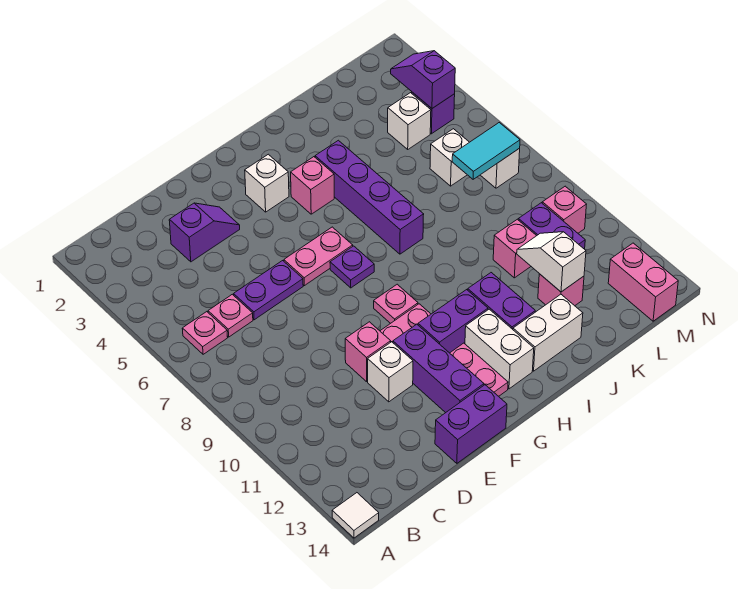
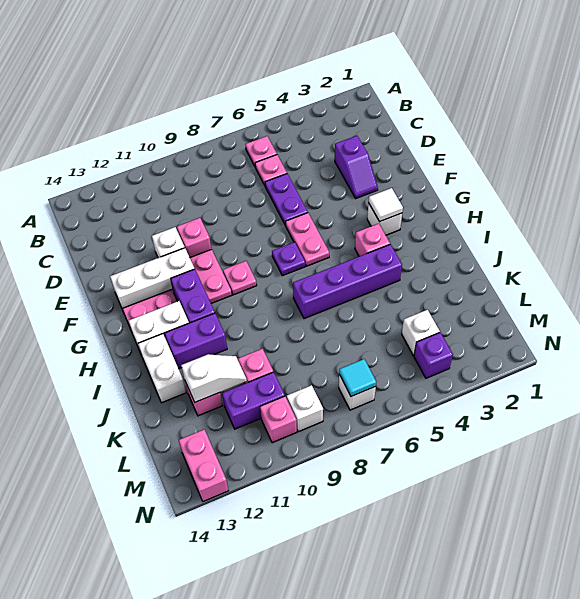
white 1x1 tile [332,493,379,538] -> white 1x1 tile moved to [368,188,403,222]
purple 1x2 brick [435,385,507,463] -> none
purple 1x3 brick [393,324,484,413] -> white 1x3 brick [110,248,195,310]
white 1x1 brick [430,129,469,186] -> white 1x1 brick moved to [287,385,323,432]
cyan 1x2 tile [452,123,520,179] -> cyan 1x1 tile [339,359,376,396]
purple 1x2 slope [391,51,455,108] -> none
pink 1x2 brick [608,243,678,321] -> pink 1x2 brick turned to [179,429,228,502]

